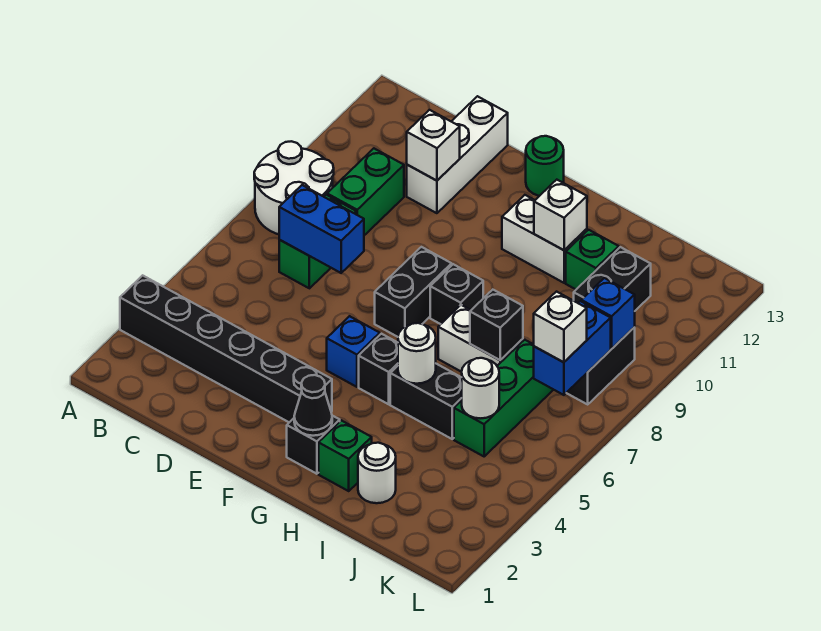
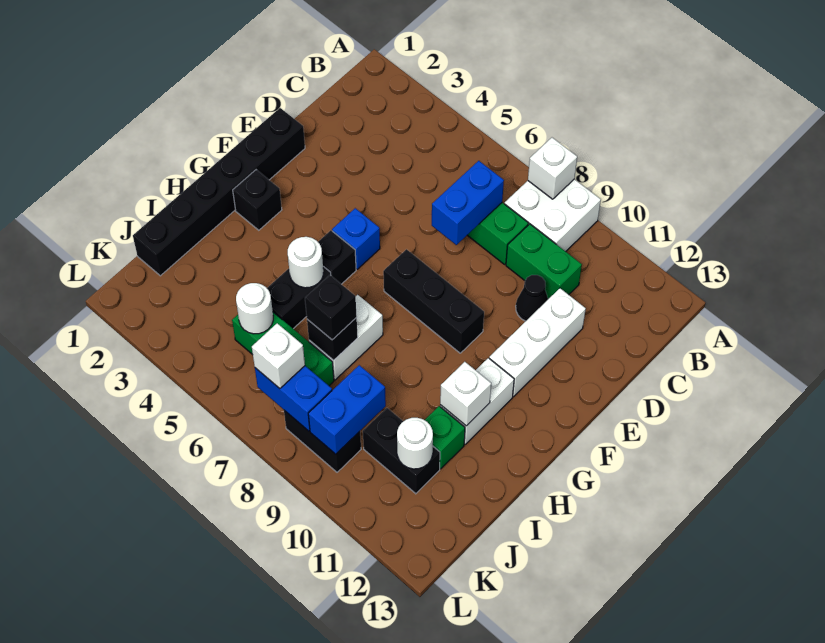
black 1x6 brick [120,275,332,422] -> black 1x6 brick moved to [133,108,305,276]
white 2x2 round brick [254,141,334,234] -> white 2x2 brick [505,179,601,251]
white 1x3 brick [407,96,508,213] -> white 1x3 brick turned to [489,288,586,397]
white 1x1 brick [407,110,460,181] -> white 1x1 brick moved to [528,138,577,199]
black 1x2 brick [375,247,452,337] -> black 1x3 brick [383,249,484,353]
green 1x1 round brick [526,136,564,196] -> none
black 1x1 cone [294,375,332,436] -> black 1x1 cone moved to [516,275,548,321]
black 1x1 brick [430,264,483,324] -> black 1x1 brick moved to [305,275,357,340]
green 1x1 brick [319,420,372,491] -> none
white 1x1 round brick [358,443,396,503] -> white 1x1 round brick moved to [397,418,433,469]
blue 1x1 brick [581,278,635,349] -> blue 1x2 brick [308,365,386,454]

